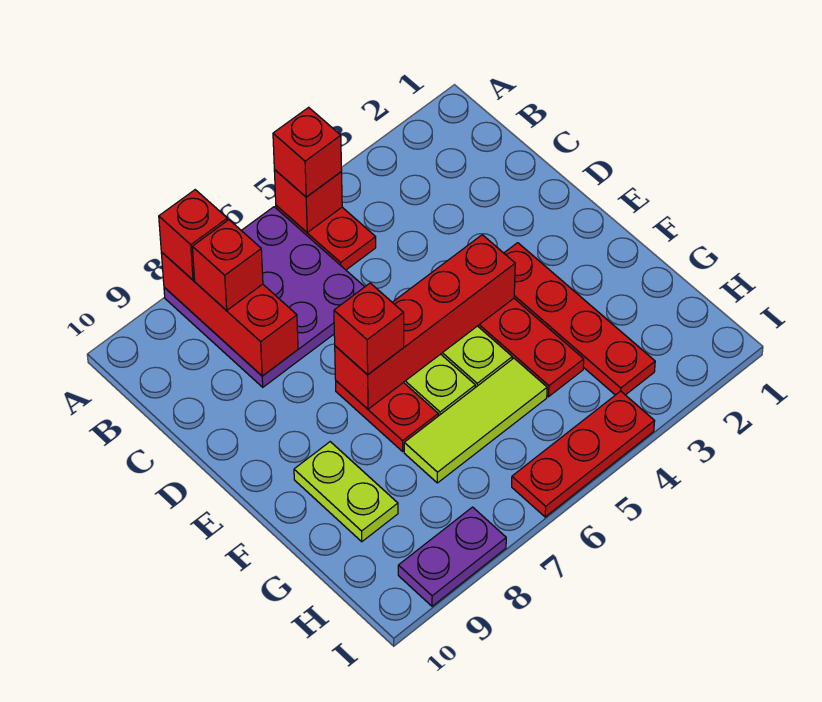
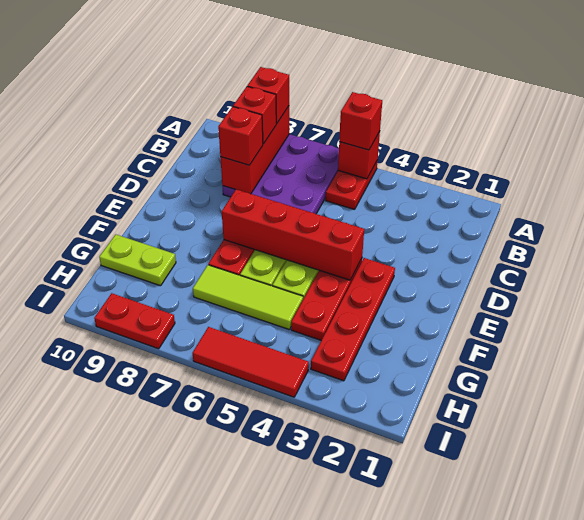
red 1x1 brick [334,283,404,375] -> red 1x1 brick moved to [218,107,263,165]
lime 1x2 plate [294,442,398,542] -> lime 1x2 plate turned to [99,234,176,286]
red 1x3 plate [512,391,655,517] -> red 1x3 tile [193,327,309,397]
purple 1x2 plate [398,507,506,606] -> red 1x2 plate [94,293,175,349]

